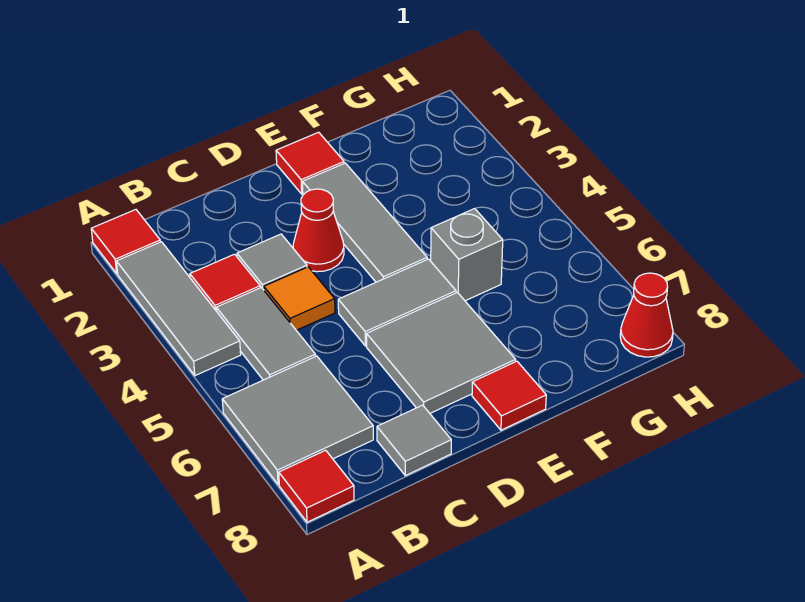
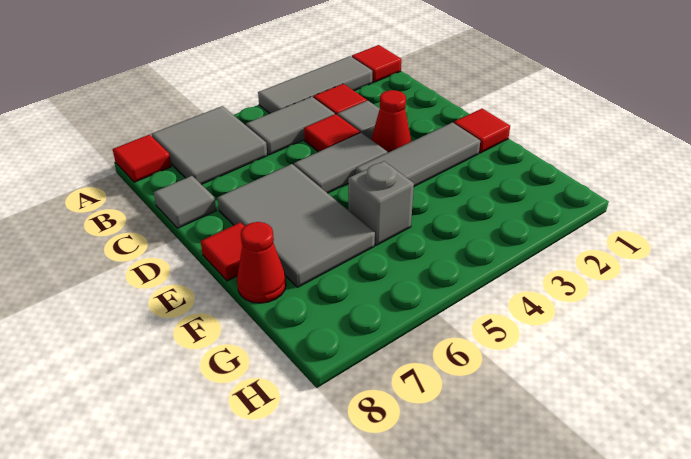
orange 1x1 tile [264,267,335,330] -> red 1x1 tile [304,114,360,152]
grey 1x2 tile [338,259,456,346] -> grey 1x2 tile turned to [294,133,387,193]
grey 2x2 tile [367,292,516,413] -> grey 2x3 tile [218,164,375,287]
red 1x1 cone [620,273,673,357] -> red 1x1 cone moved to [237,222,286,303]

